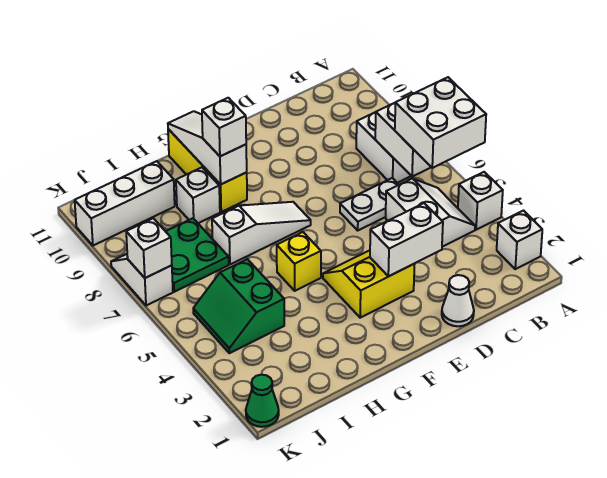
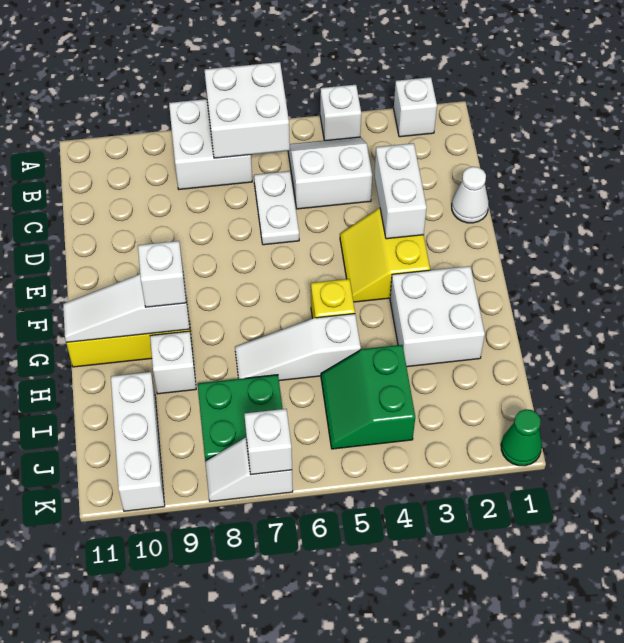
white 2x2 brick [395,77,486,168] -> white 2x2 brick moved to [390,266,485,367]
white 1x3 slope [212,202,311,264] -> white 1x3 slope turned to [235,314,361,381]
green 2x2 slope [193,259,284,353] -> green 2x2 slope turned to [321,345,415,449]

